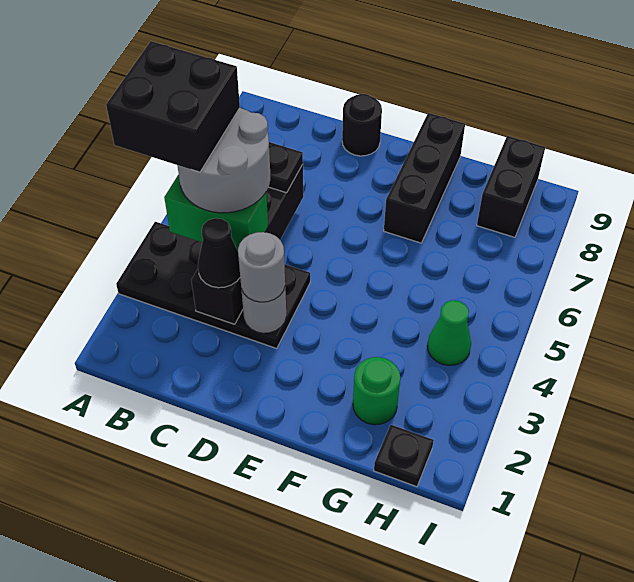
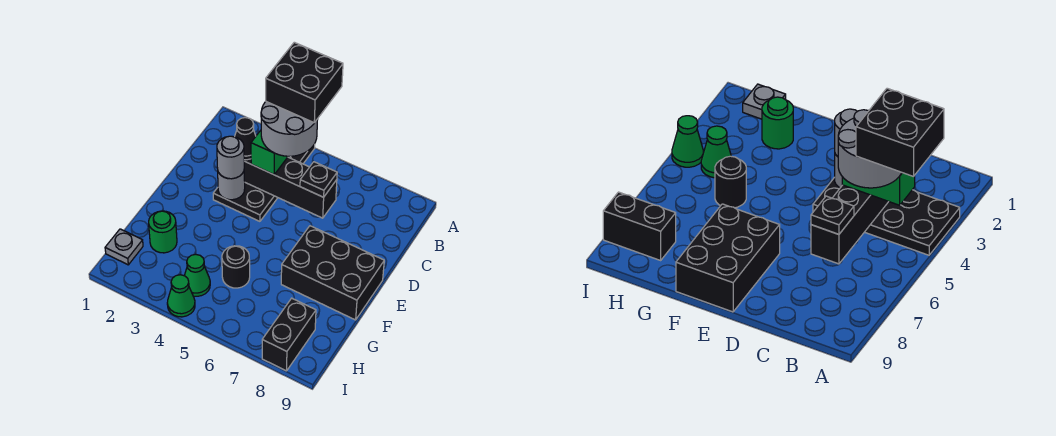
black 1x1 round brick [342,94,382,156] -> black 1x1 round brick moved to [222,246,250,288]
black 1x3 brick [384,113,465,243] -> black 2x3 brick [281,226,384,320]
black 1x1 plate [374,425,434,487] -> grey 1x1 plate [105,229,143,265]
black 1x2 brick [477,136,545,237] -> black 1x2 brick turned to [262,298,316,371]
none -> green 1x1 cone [167,275,195,317]

